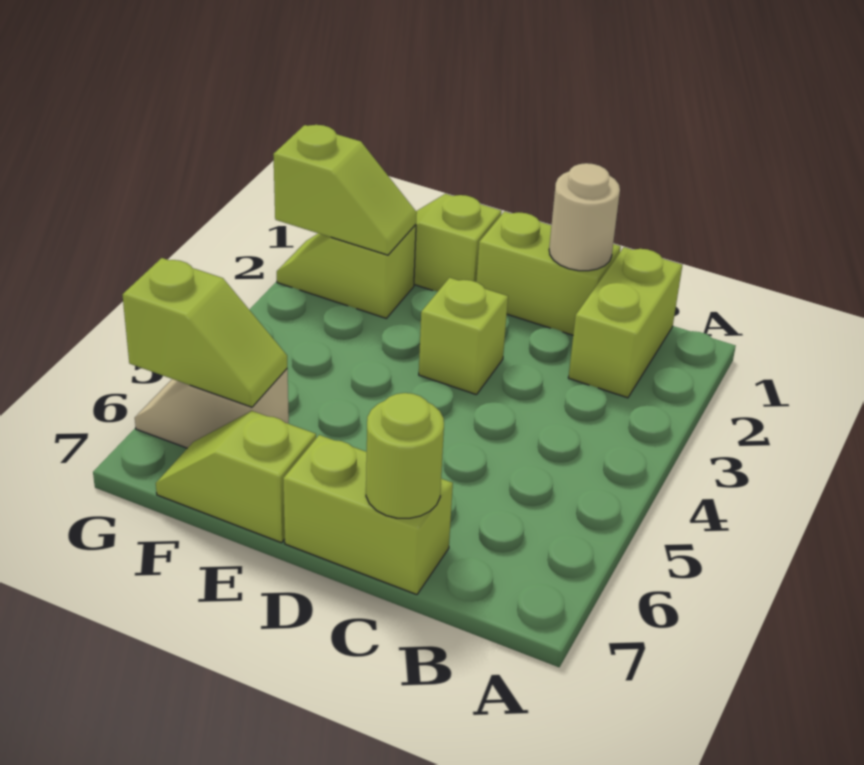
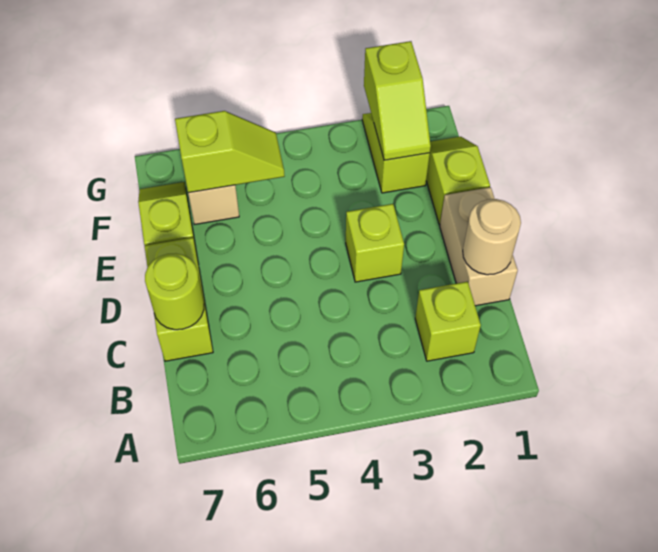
lime 1x2 brick [568,247,682,398] -> lime 1x1 brick [415,282,481,361]
lime 1x2 brick [476,211,621,335] -> tan 1x2 brick [440,187,518,306]
lime 1x2 slope [122,258,287,407] -> lime 1x2 slope turned to [175,111,285,193]

